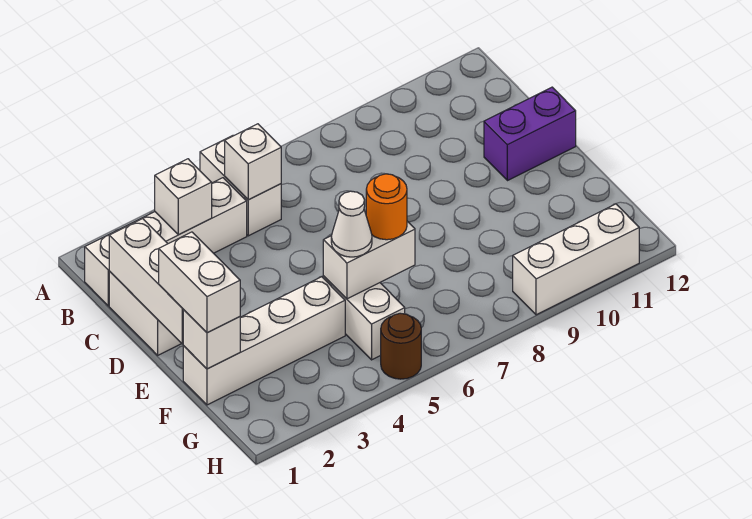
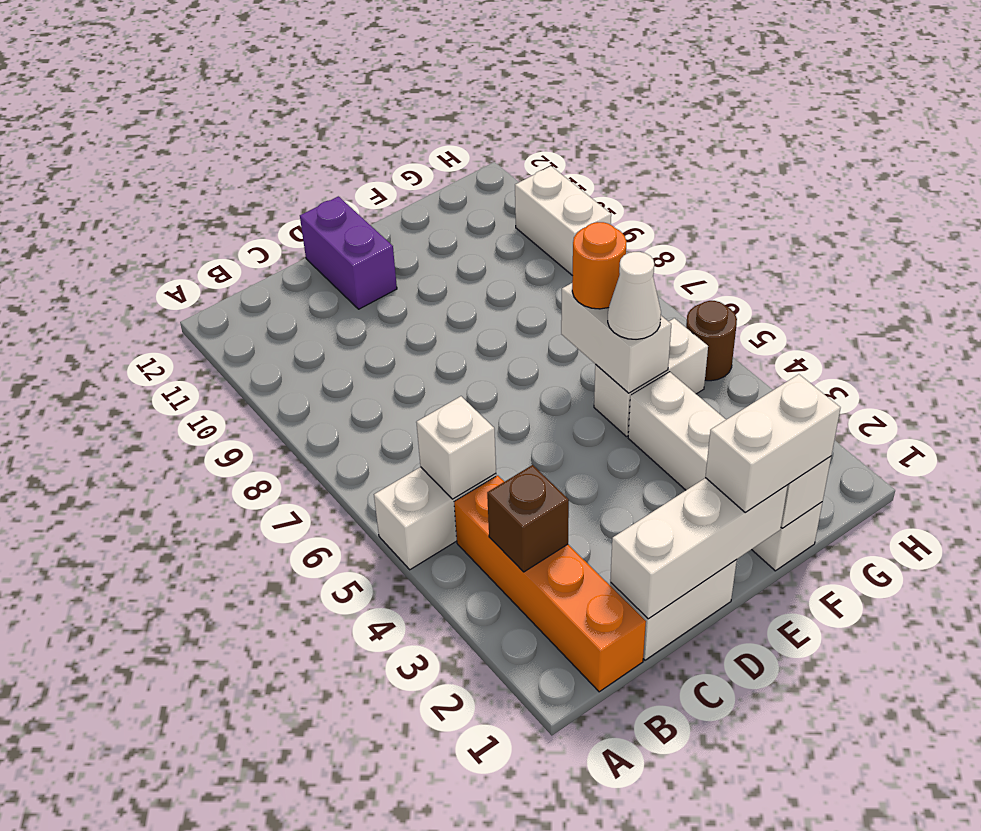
white 1x4 brick [85,178,247,306] -> orange 1x4 brick [454,475,646,692]
white 1x1 brick [155,159,212,235] -> brown 1x1 brick [487,465,569,572]
white 1x3 brick [513,204,639,315] -> white 1x2 brick [515,166,611,276]

